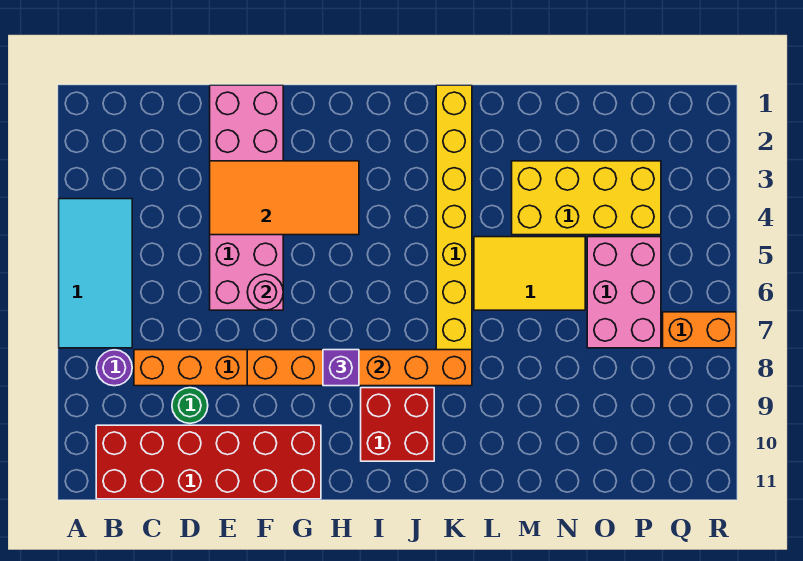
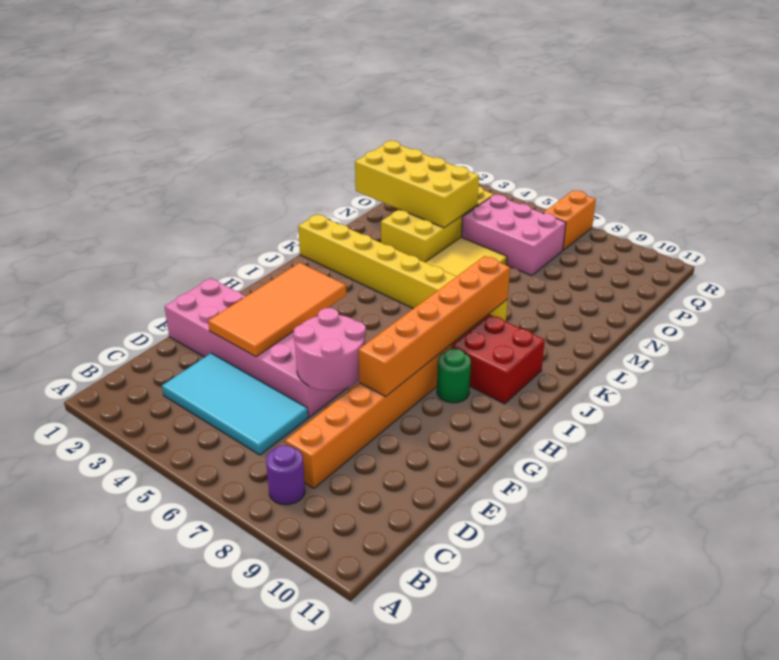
cyan 2x4 tile [59,199,132,348] -> cyan 2x4 tile moved to [162,353,308,455]
red 2x6 brick [96,425,321,499] -> none
green 1x1 round brick [172,388,208,423] -> green 1x1 round brick moved to [437,349,471,403]
pink 1x1 round brick [247,274,283,310] -> pink 2x2 round brick [294,308,366,391]
purple 1x1 brick [323,350,359,386] -> none
none -> yellow 2x4 brick [355,141,479,228]

